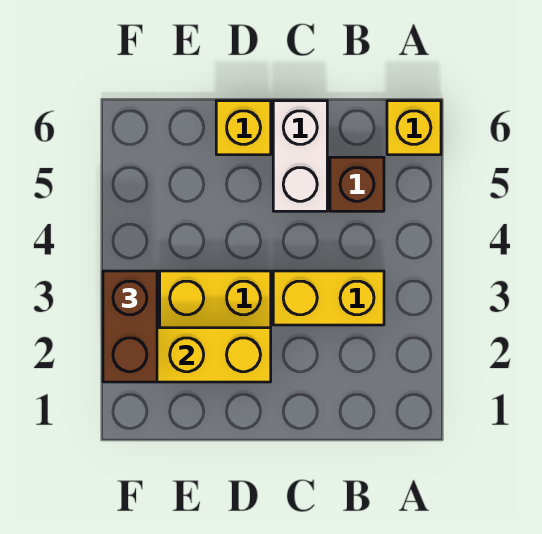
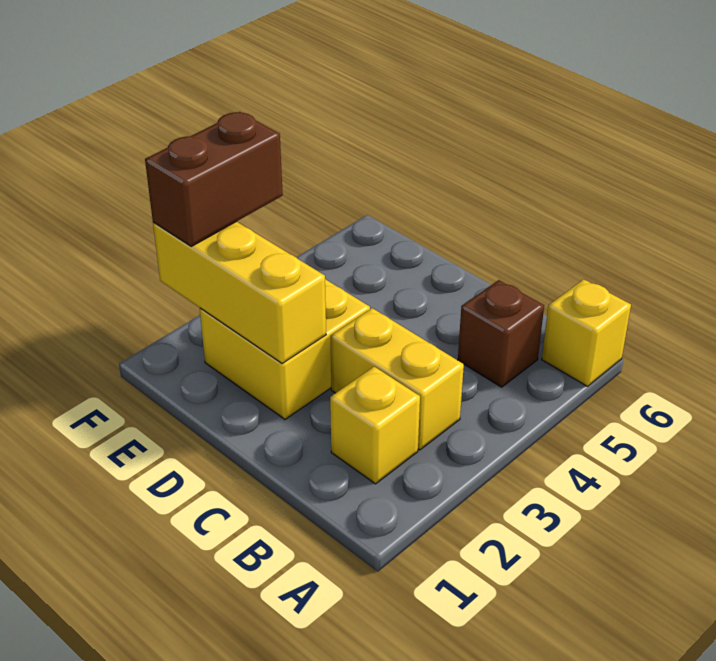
white 1x2 brick [273,101,327,211] -> none
yellow 1x1 brick [216,101,271,155] -> yellow 1x1 brick moved to [330,367,420,484]

